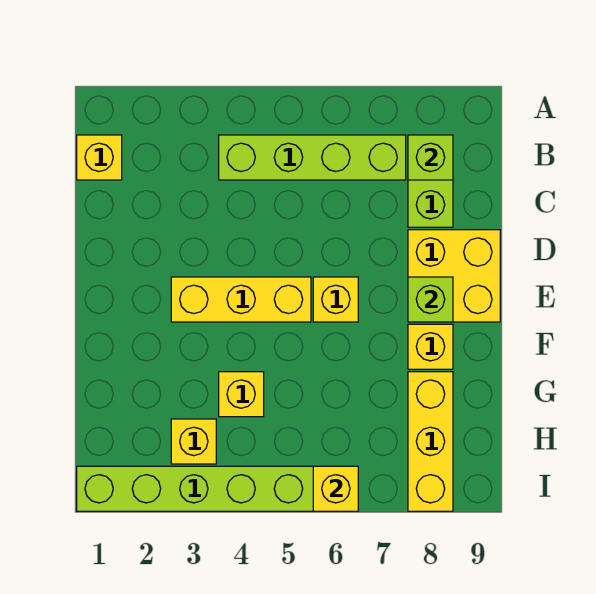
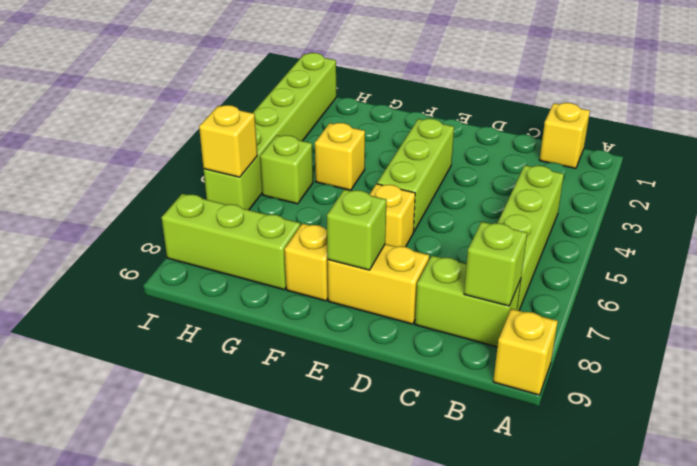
yellow 2x2 brick [408,230,500,322] -> yellow 1x2 brick [328,244,429,324]
yellow 1x3 brick [171,277,311,322] -> lime 1x3 brick [377,119,454,232]
yellow 1x3 brick [408,372,453,511] -> lime 1x3 brick [161,194,300,290]
yellow 1x1 brick [171,419,216,464] -> yellow 1x1 brick moved to [493,309,558,395]
none -> lime 1x1 brick [260,135,313,204]

